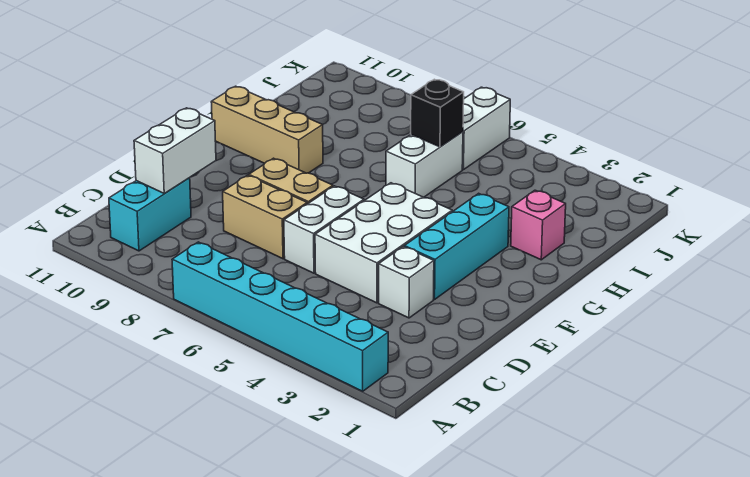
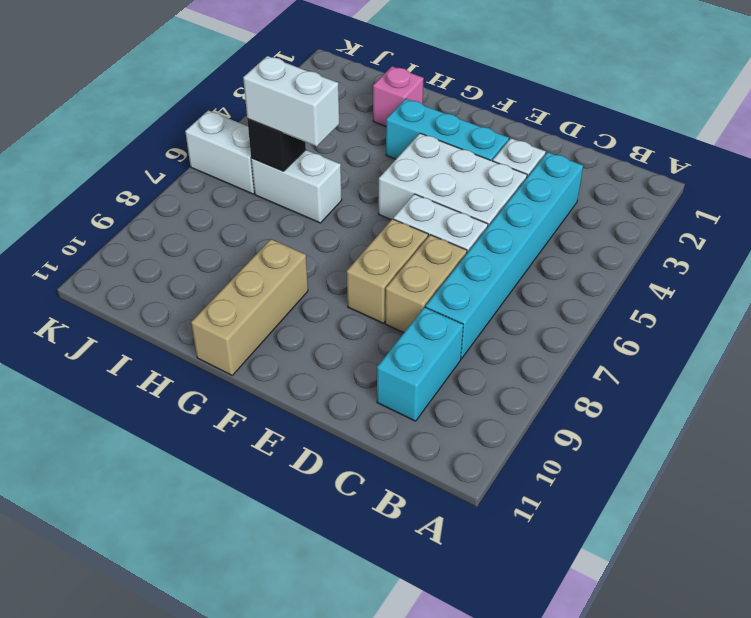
cyan 1x6 brick [172,242,388,391] -> cyan 1x6 brick moved to [425,152,583,359]
cyan 1x2 brick [109,178,191,251] -> cyan 1x2 brick turned to [377,307,463,421]
white 1x2 brick [134,108,216,194] -> white 1x2 brick moved to [243,56,339,146]

